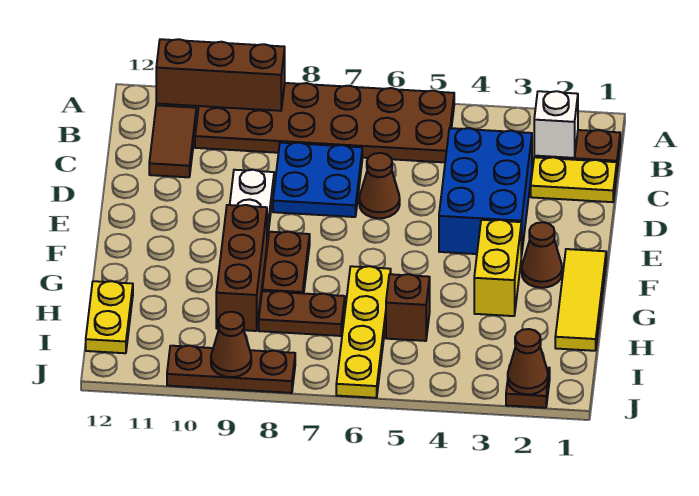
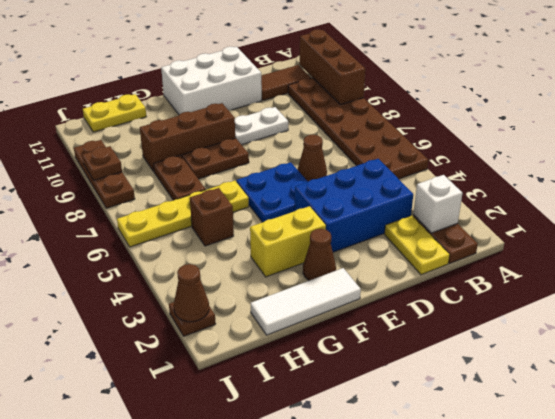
blue 2x2 plate [273,142,362,217] -> blue 2x2 plate moved to [236,162,308,222]
none -> white 2x3 brick [161,47,262,114]
yellow 1x3 tile [555,249,606,351] -> white 1x3 tile [251,268,361,335]
brown 1x1 cone [211,312,251,377] -> brown 1x1 plate [82,146,122,180]

